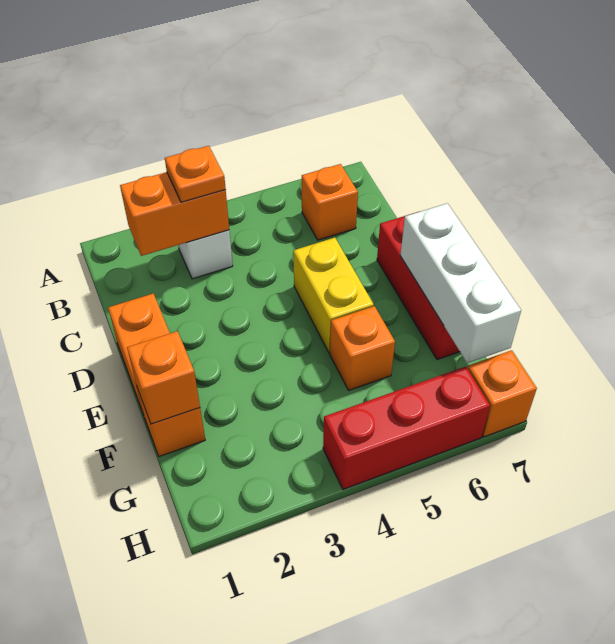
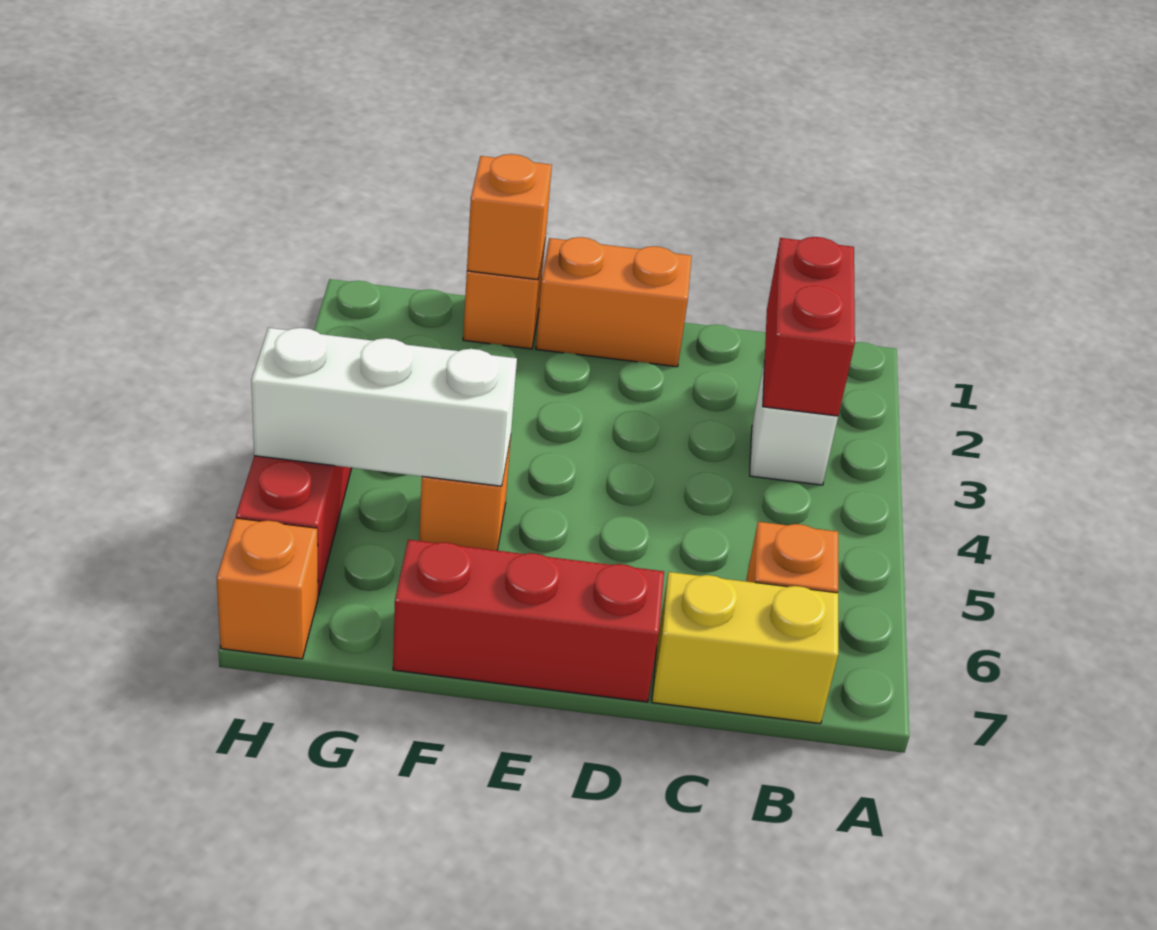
orange 1x2 brick [120,172,229,256] -> red 1x2 brick [763,237,855,416]
orange 1x1 plate [165,146,226,202] -> none
yellow 1x2 brick [293,238,374,353] -> yellow 1x2 brick moved to [652,572,838,724]
white 1x3 brick [400,203,521,363] -> white 1x3 brick moved to [251,328,517,486]

